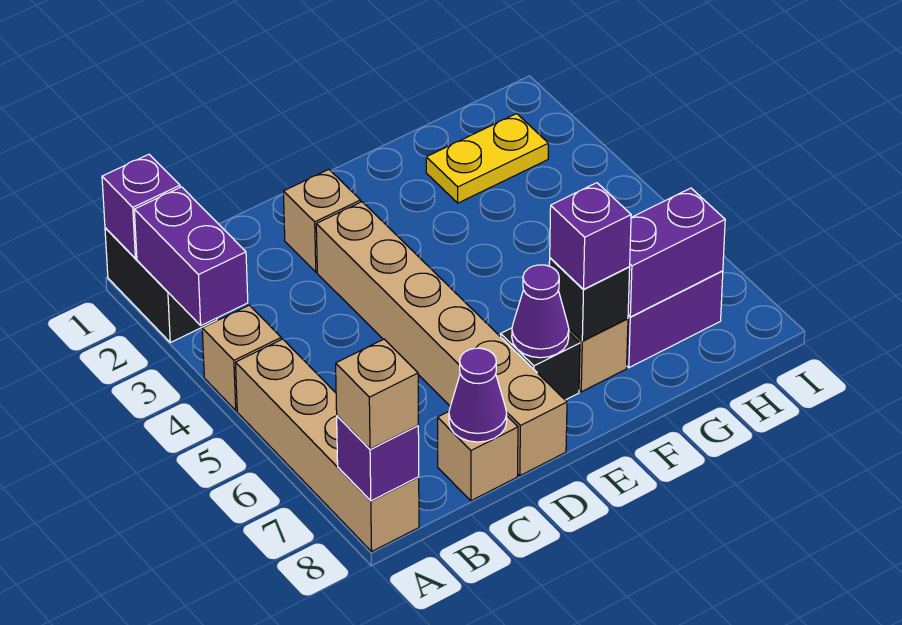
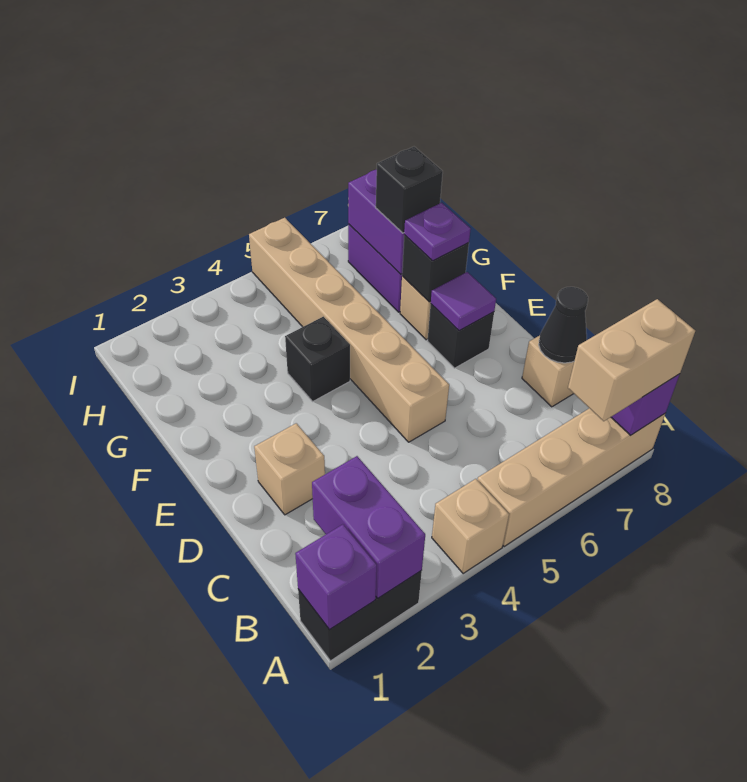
purple 1x2 brick [134,187,248,325] -> purple 1x2 brick turned to [312,456,425,598]
tan 1x1 brick [336,339,418,449] -> tan 1x2 brick [568,299,695,421]
purple 1x1 cone [449,348,507,442] -> black 1x1 cone [539,287,588,363]
tan 1x6 brick [316,202,567,476] -> tan 1x6 brick turned to [249,218,449,442]
purple 1x1 cone [512,265,569,358] -> purple 1x1 tile [430,272,496,331]
none -> black 1x1 brick [285,317,350,401]
purple 1x1 brick [550,183,631,289] -> purple 1x1 plate [404,203,471,261]
yellow 1x2 plate [426,114,548,203] -> none
none -> black 1x1 brick [376,147,443,233]

